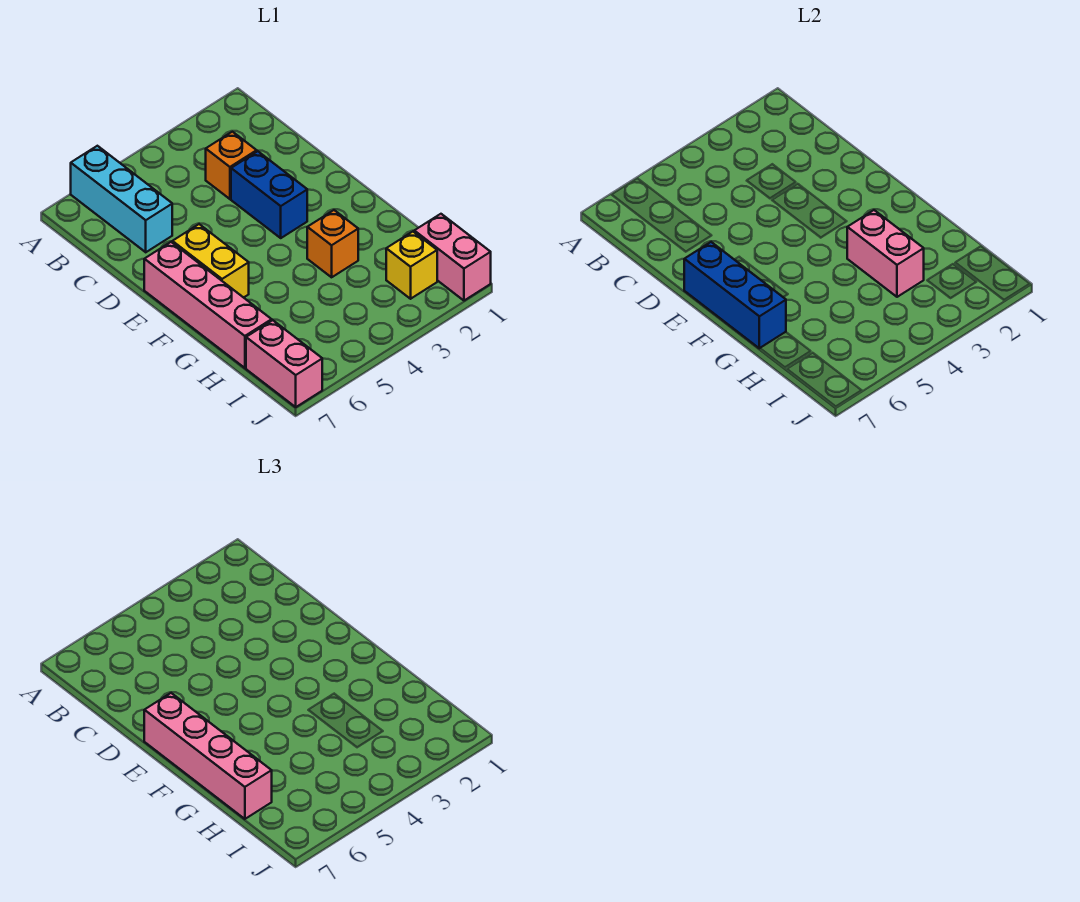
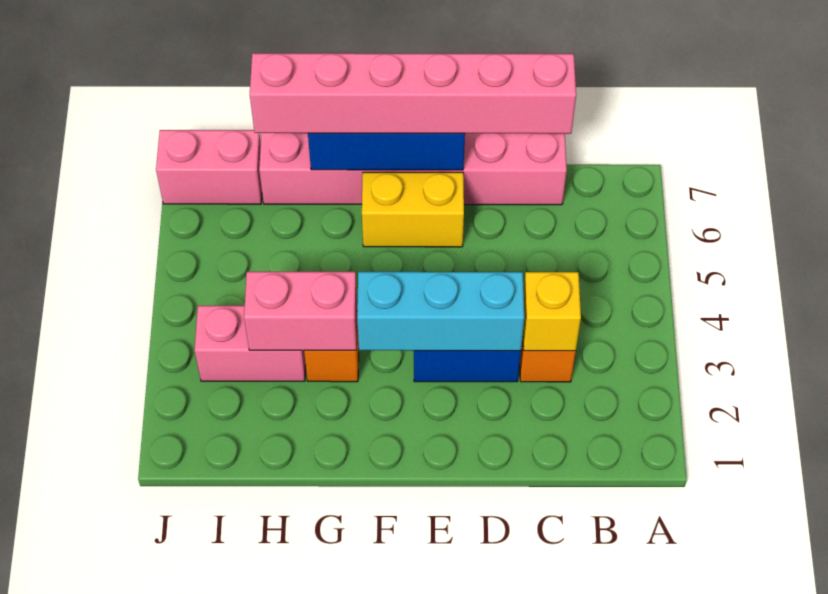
cyan 1x3 brick [71,146,172,252] -> cyan 1x3 brick moved to [357,272,524,351]
pink 1x4 brick [144,242,272,368] -> pink 1x6 brick [259,133,567,205]
pink 1x4 brick [144,693,272,819] -> pink 1x6 brick [250,53,576,134]
pink 1x2 brick [414,214,491,301] -> pink 1x2 brick moved to [194,306,306,381]
yellow 1x1 brick [386,232,437,299] -> yellow 1x1 brick moved to [523,272,581,351]

